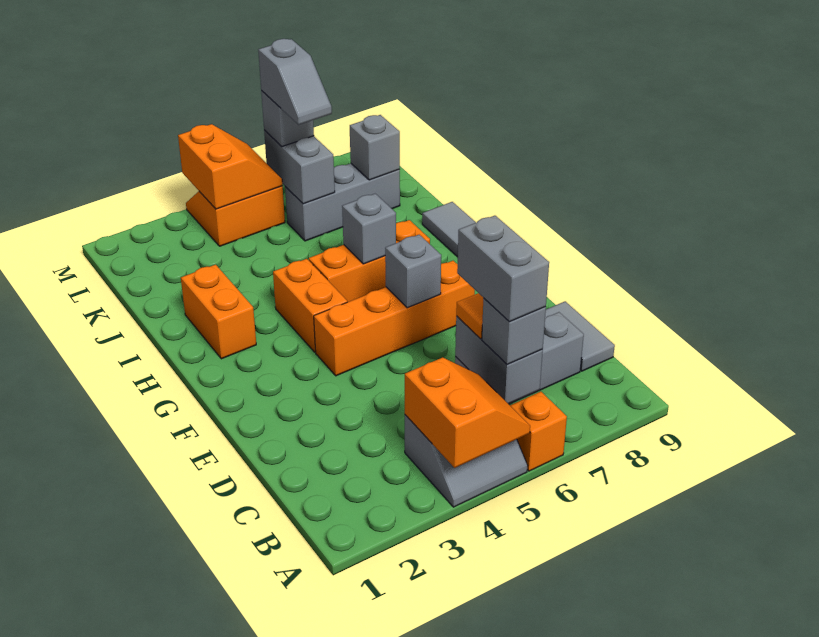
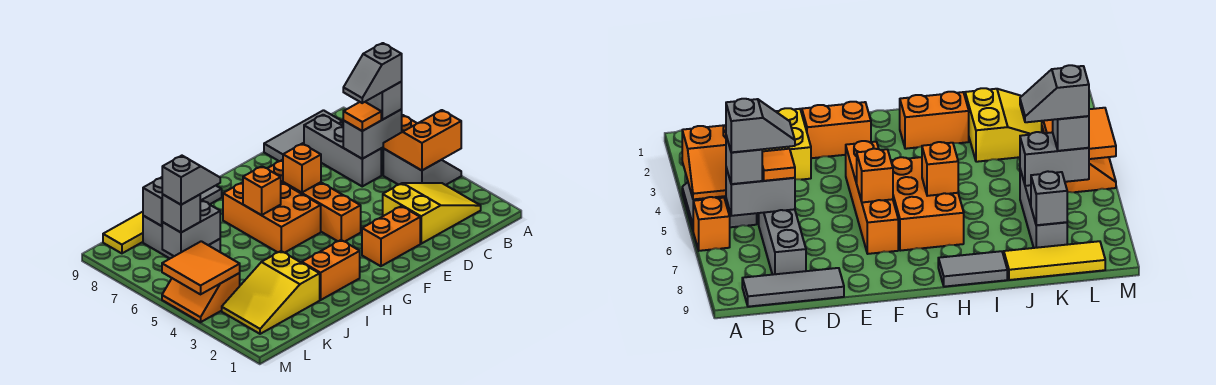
none -> yellow 2x3 slope [383,183,481,244]
grey 1x2 brick [457,216,549,322] -> grey 1x2 slope [343,43,402,103]
grey 1x2 tile [545,301,615,371] -> grey 1x3 tile [264,110,342,161]
grey 1x1 brick [385,235,441,308] -> orange 1x1 brick [283,144,321,193]
orange 1x2 brick [273,259,347,352] -> orange 1x2 brick moved to [362,206,420,266]
orange 1x3 brick [309,220,430,302] -> orange 2x3 brick [223,182,321,253]
grey 1x1 brick [342,194,396,264] -> orange 1x1 brick [243,166,281,215]
none -> yellow 2x3 slope [222,251,320,334]
none -> yellow 1x3 tile [103,212,143,253]
orange 2x2 slope [178,124,283,209] -> orange 2x2 tile [162,241,240,294]

